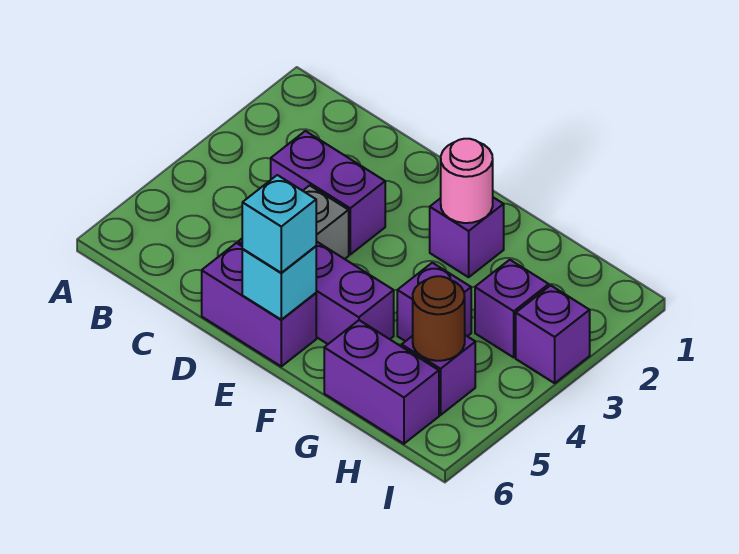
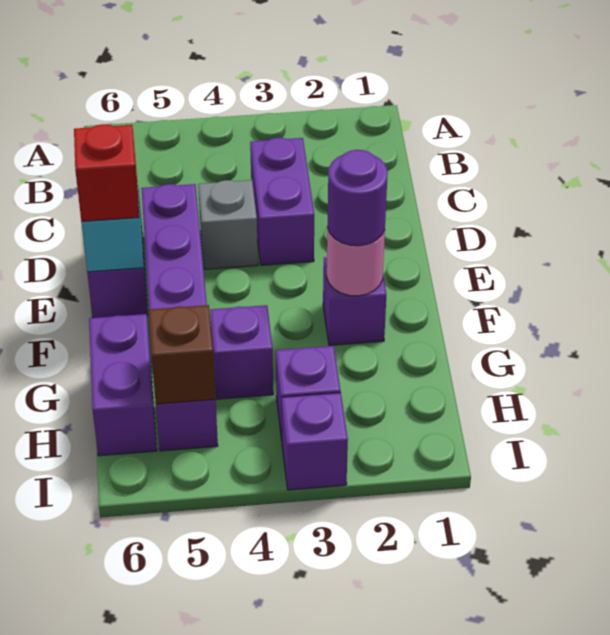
cyan 1x1 brick [242,175,316,273] -> red 1x1 brick [74,124,139,222]
none -> purple 1x1 round brick [327,150,388,246]
brown 1x1 round brick [413,276,465,361] -> brown 1x1 brick [149,305,216,404]

